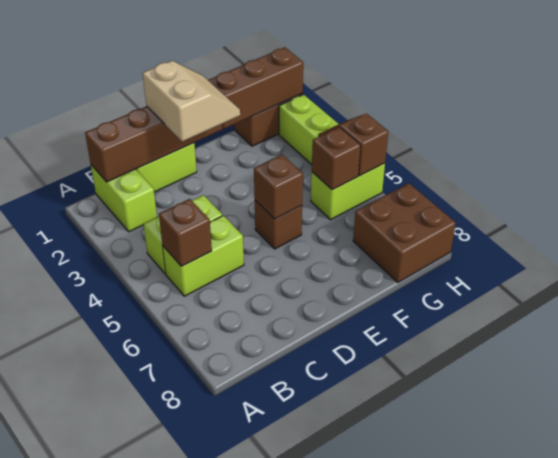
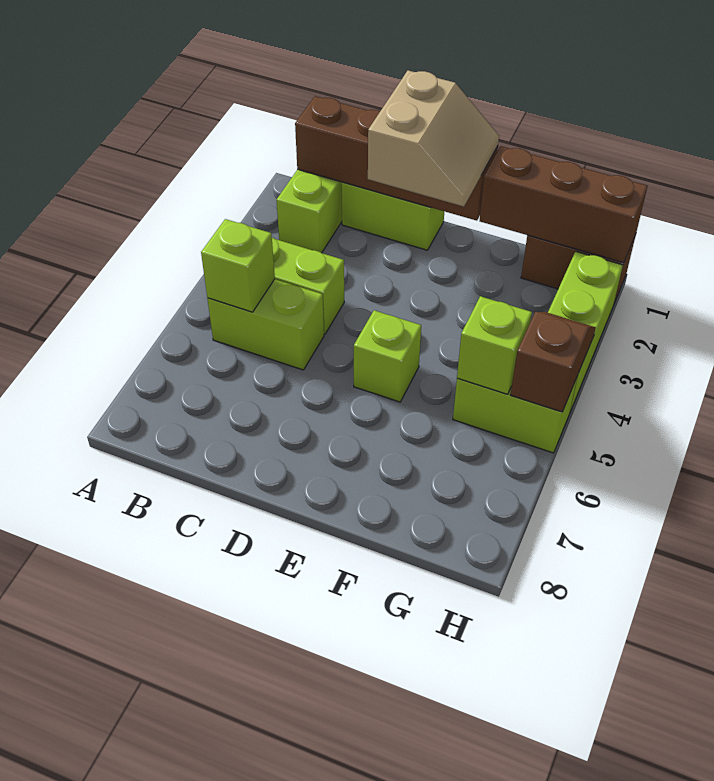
brown 1x1 brick [159,199,212,266] -> lime 1x1 brick [201,219,275,312]
brown 1x1 brick [255,201,302,249] -> lime 1x1 brick [354,310,421,402]
brown 1x1 brick [254,155,303,219] -> none
brown 1x1 brick [312,127,361,190] -> lime 1x1 brick [457,296,532,394]
brown 2x2 brick [353,183,456,283] -> none

